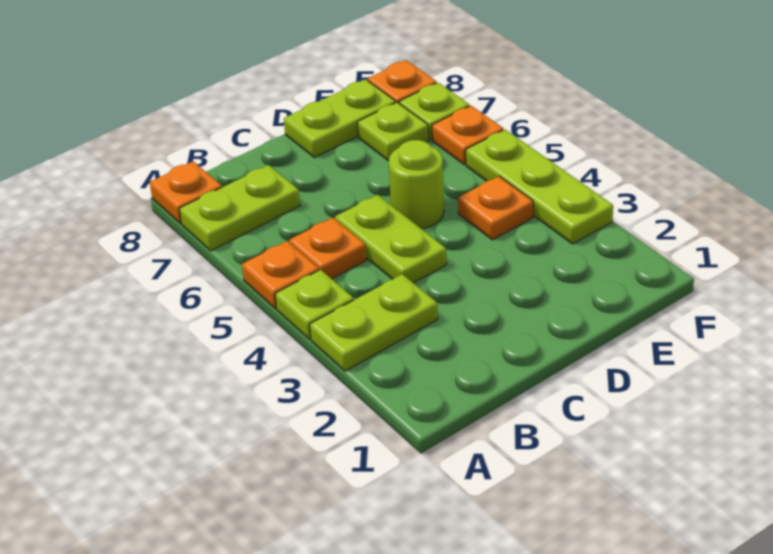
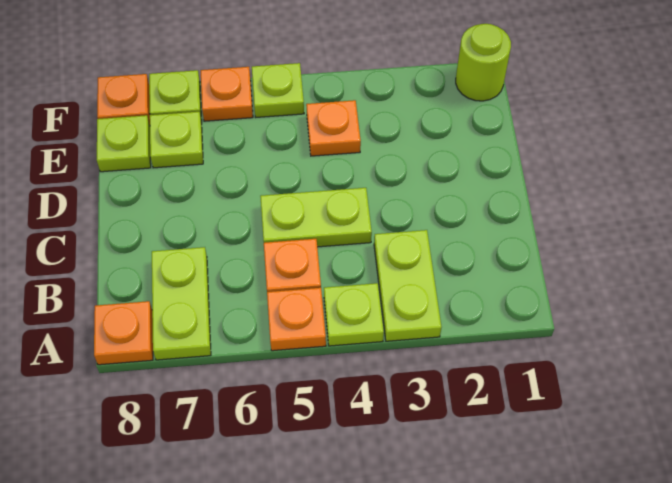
lime 1x1 round brick [389,140,444,228] -> lime 1x1 round brick moved to [456,24,511,101]
lime 1x2 plate [284,79,396,158] -> lime 1x1 plate [97,115,151,172]
lime 1x3 plate [466,130,613,244] -> lime 1x1 plate [252,63,304,117]

